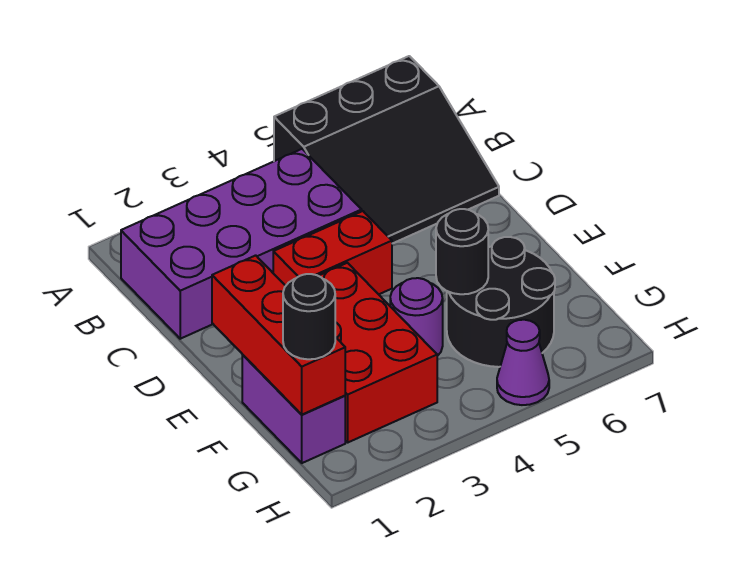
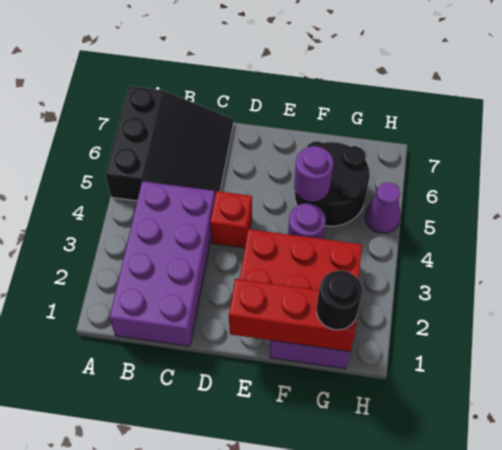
red 1x2 brick [273,211,392,294] -> red 1x1 brick [210,191,252,248]
black 1x1 round brick [436,209,488,294] -> purple 1x1 round brick [294,146,333,202]

